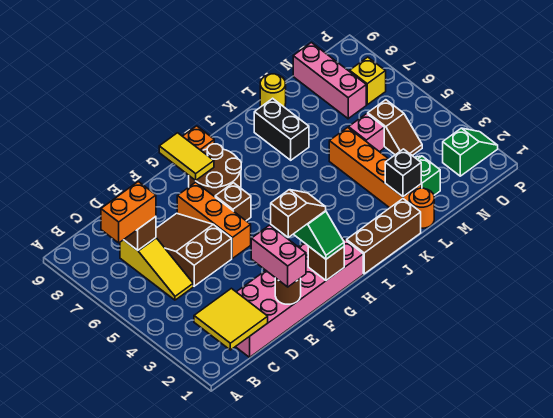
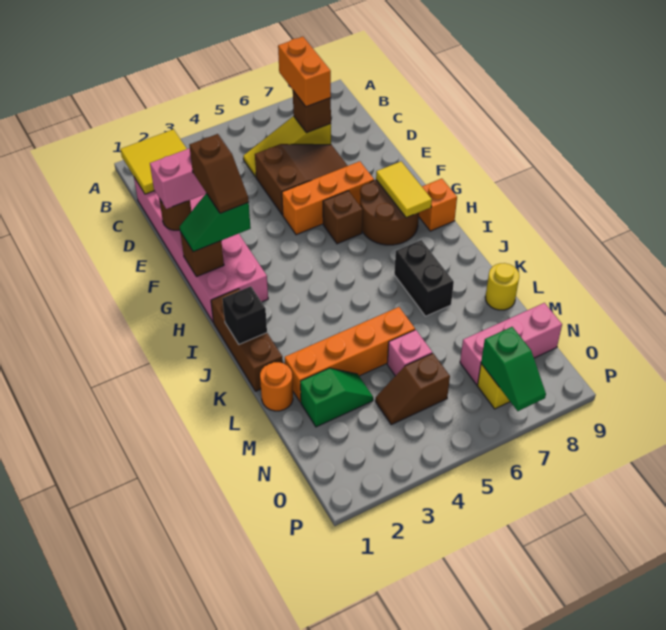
yellow 1x2 tile [159,133,214,181] -> yellow 1x2 tile turned to [376,162,432,218]
black 1x2 brick [254,98,309,160] -> black 1x2 brick turned to [394,240,454,316]
black 1x1 brick [385,149,421,197] -> black 1x1 brick moved to [222,286,267,344]
green 1x2 slope [443,128,498,176] -> green 1x2 slope moved to [481,327,546,411]

